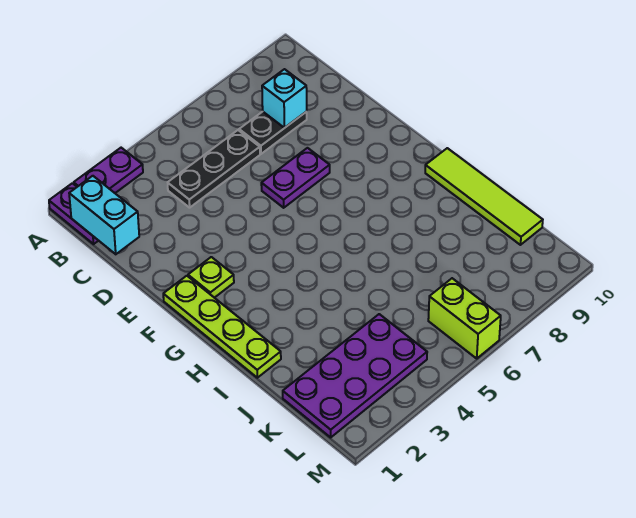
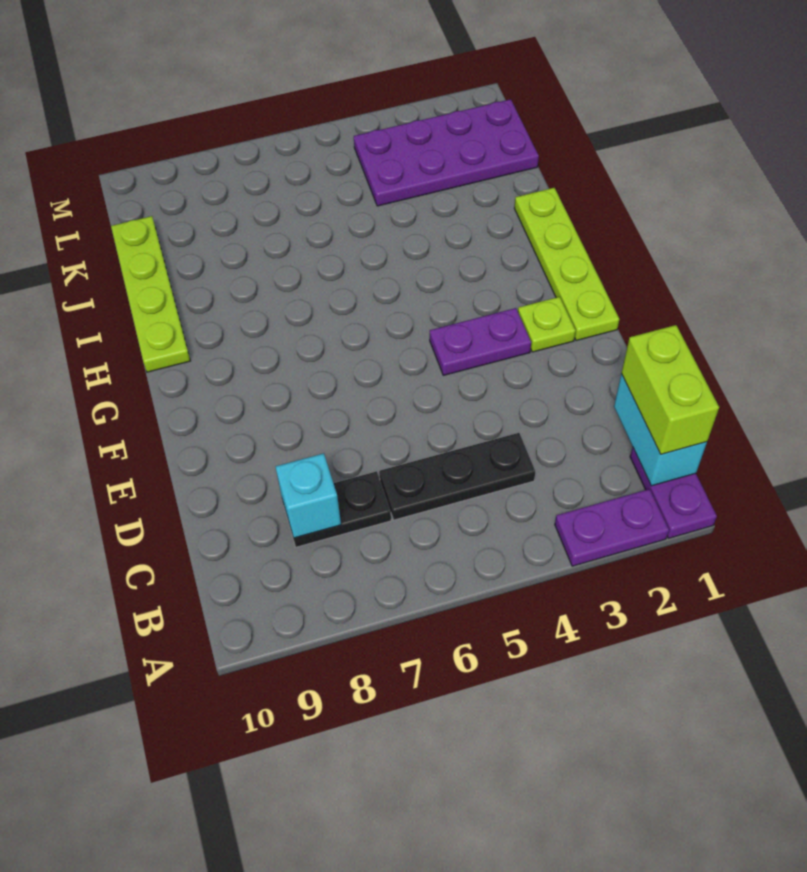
purple 1x2 plate [261,148,330,208] -> purple 1x2 plate moved to [430,308,531,375]
lime 1x4 tile [425,148,543,245] -> lime 1x4 plate [111,216,190,372]
lime 1x2 brick [428,278,501,358] -> lime 1x2 brick moved to [621,325,719,454]

